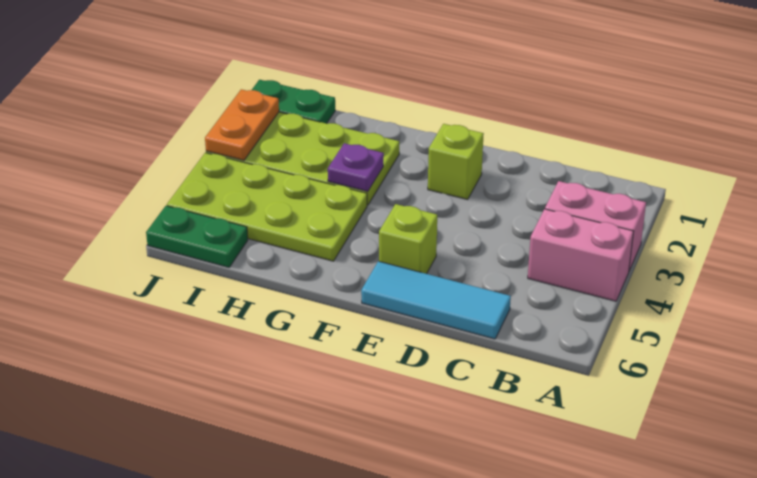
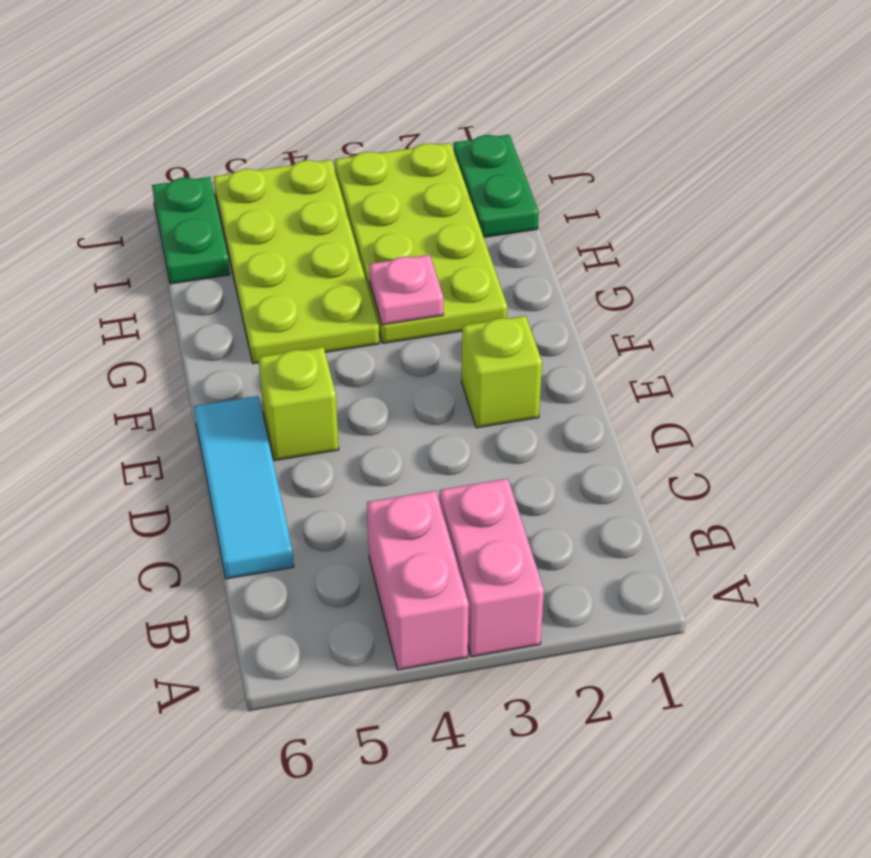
purple 1x1 plate [328,143,384,192] -> pink 1x1 plate [369,255,443,325]
orange 1x2 plate [205,89,279,160] -> none

